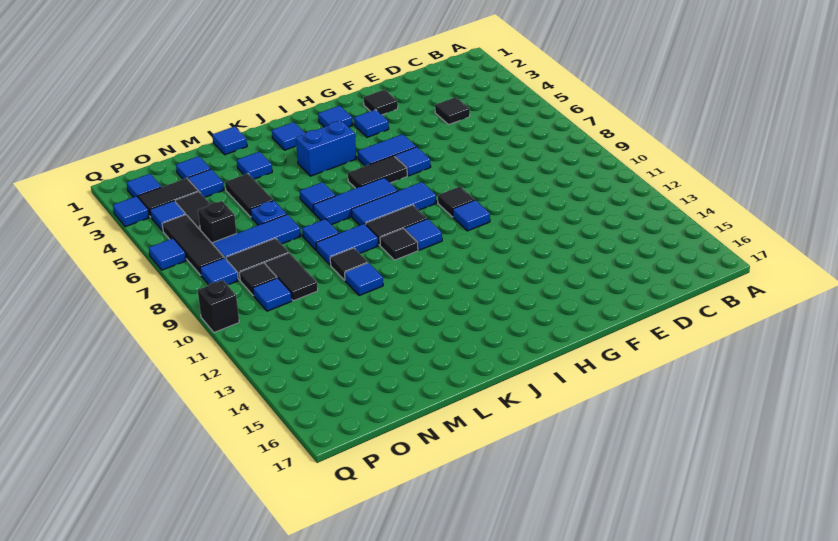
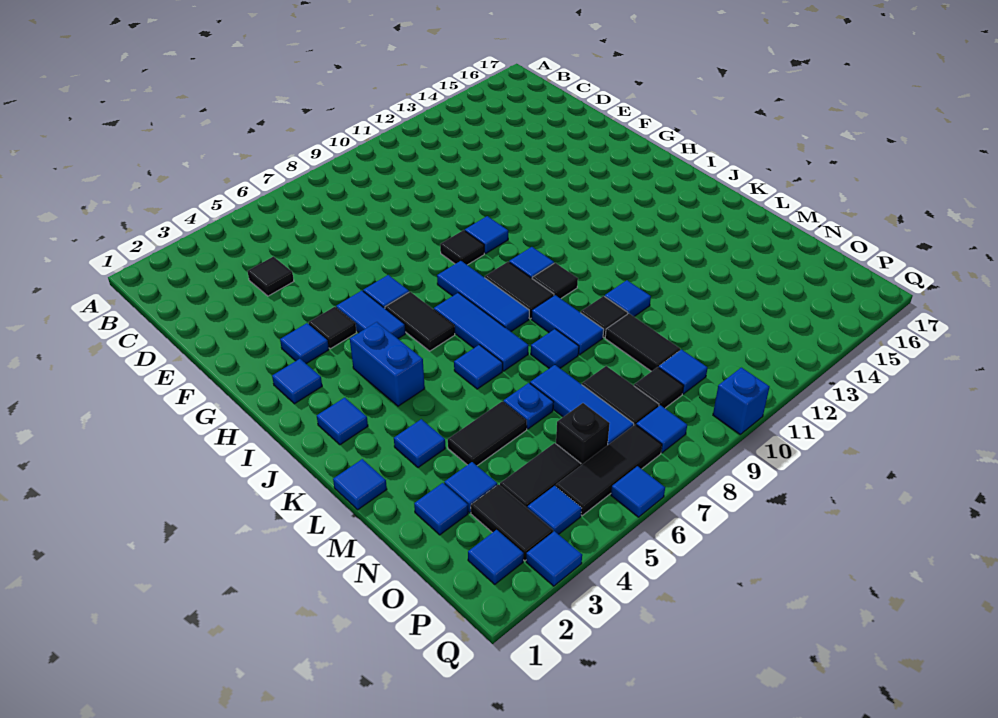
black 1x1 tile [363,89,398,115] -> black 1x1 tile moved to [309,307,357,349]
black 1x2 tile [265,253,318,301] -> black 1x2 tile turned to [605,313,680,371]
black 1x1 brick [198,280,239,332] -> blue 1x1 brick [713,368,770,434]

